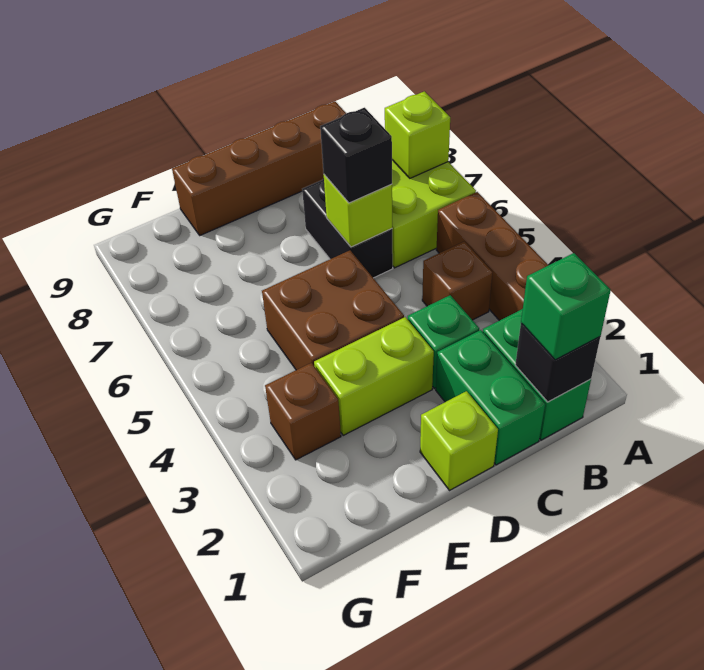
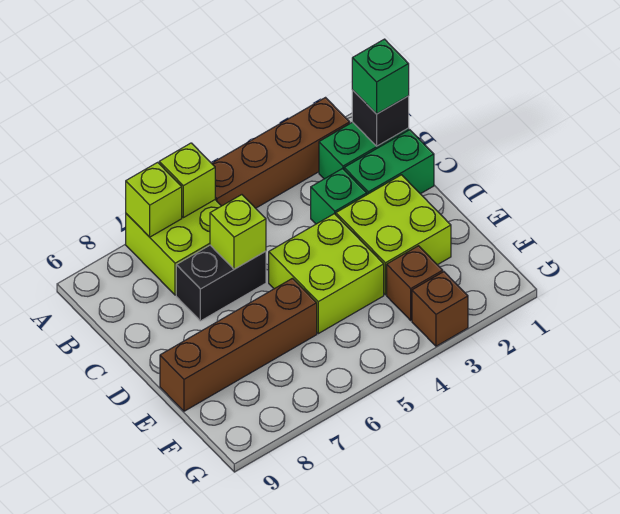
brown 1x1 brick [422,242,493,320] -> brown 1x1 brick moved to [412,272,468,346]
brown 1x4 brick [172,101,346,235] -> brown 1x4 brick turned to [160,278,317,411]
black 1x1 brick [320,108,392,203] -> none
lime 1x1 brick [420,391,498,491] -> lime 1x1 brick moved to [159,143,215,218]
lime 1x2 brick [314,317,434,435] -> lime 2x2 brick [336,175,451,295]
brown 2x2 brick [262,250,404,370] -> lime 2x2 brick [269,214,384,334]

